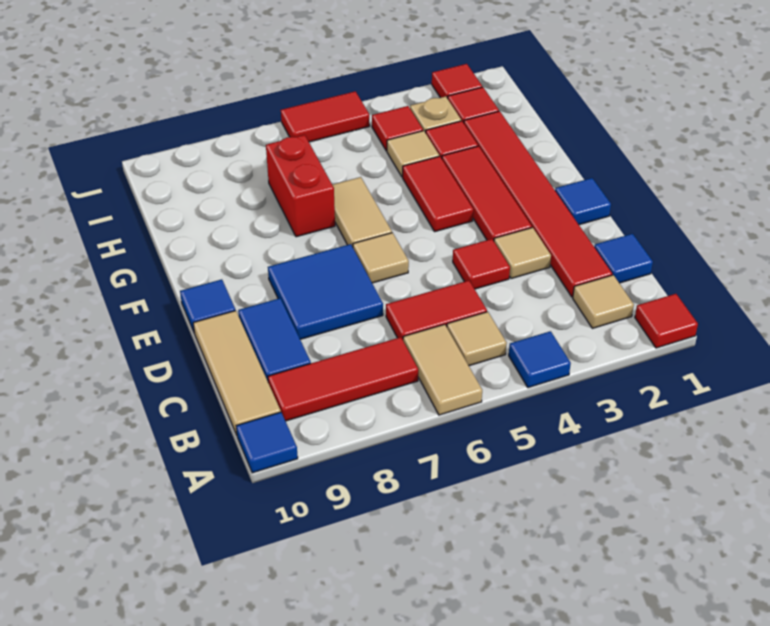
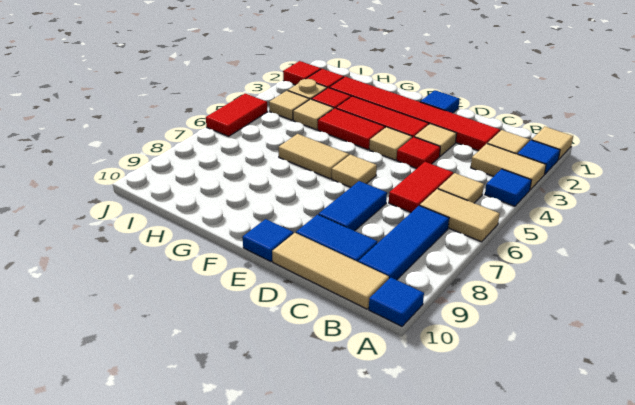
red 1x1 tile [635,294,698,348] -> tan 1x1 tile [532,127,573,159]
none -> tan 1x2 tile [471,144,546,190]
red 1x3 tile [268,337,418,421] -> blue 1x3 tile [358,205,449,280]
blue 1x1 tile [594,234,653,283] -> blue 1x1 tile moved to [517,140,560,174]
blue 2x2 tile [268,244,383,339] -> blue 1x2 tile [318,181,387,231]
none -> tan 1x1 tile [369,127,412,160]
red 1x2 brick [266,135,335,237] -> none
red 1x1 tile [372,106,423,151] -> tan 1x1 tile [269,91,309,120]

